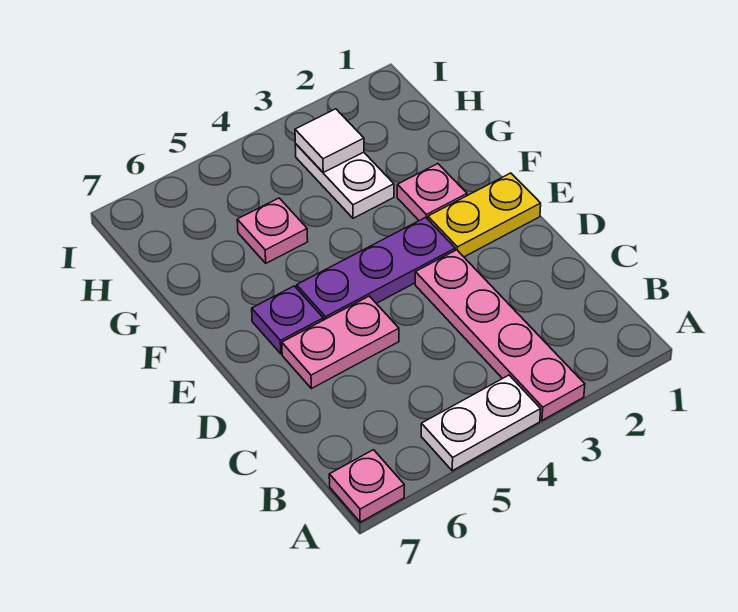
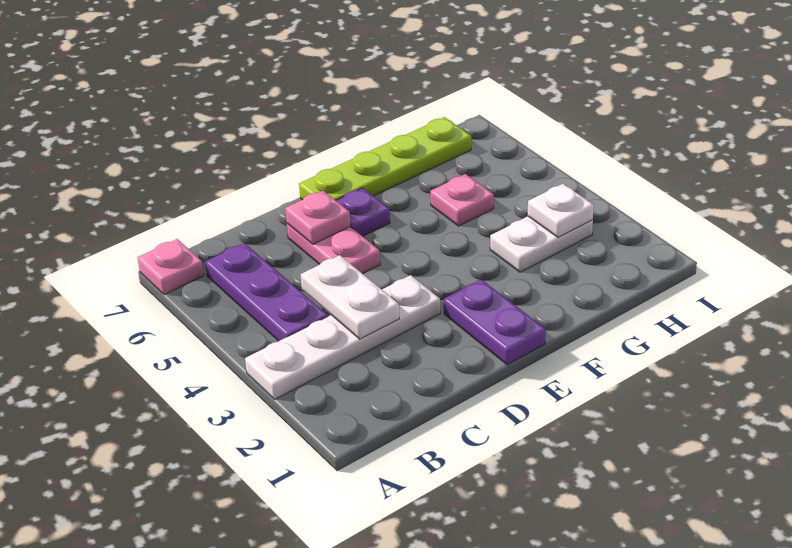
pink 1x4 plate [415,250,585,420] -> white 1x4 plate [245,275,440,399]
white 1x2 plate [421,375,541,471] -> white 1x2 plate moved to [300,255,399,339]
yellow 1x2 plate [428,173,541,257] -> purple 1x2 plate [444,280,546,365]
purple 1x3 plate [297,217,455,320] -> purple 1x3 plate moved to [205,243,328,341]
none -> lime 1x4 plate [299,117,471,200]
pink 1x1 plate [397,164,467,221] -> pink 1x1 plate moved to [285,191,351,244]
white 1x1 tile [295,109,364,172] -> white 1x1 plate [528,184,594,237]

